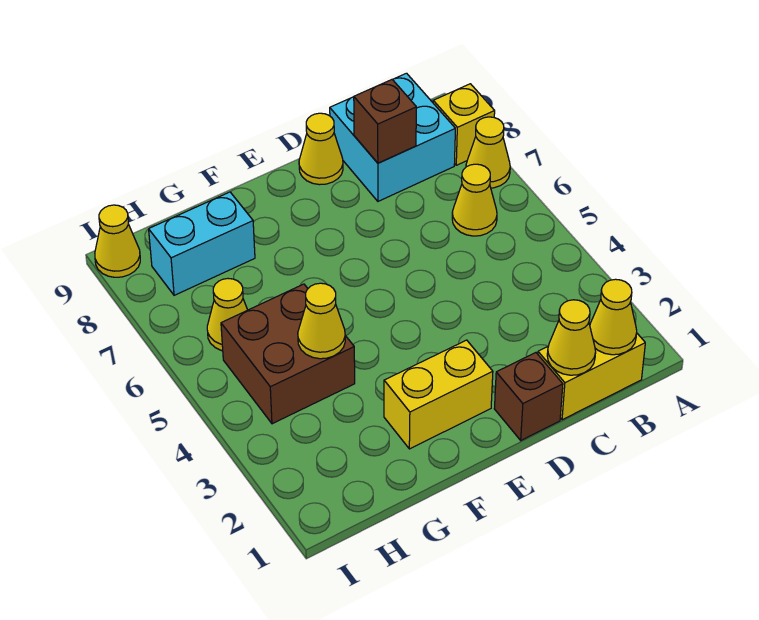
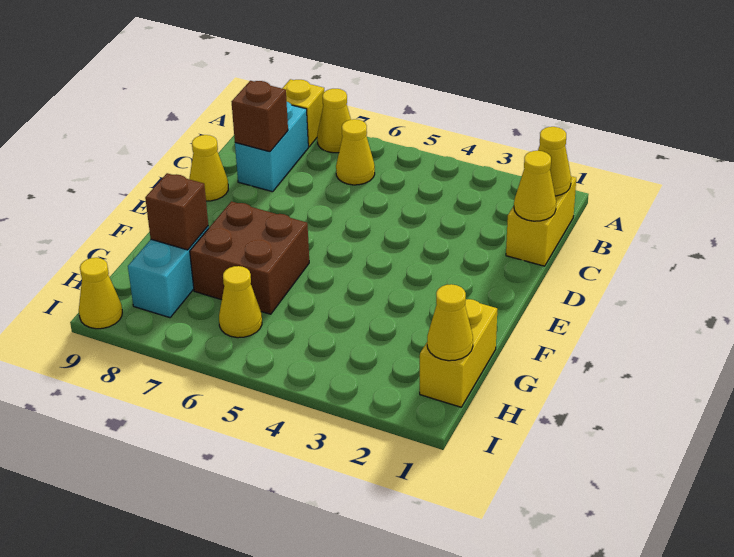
cyan 2x2 brick [330,73,455,201] -> cyan 1x2 brick [235,102,308,192]
brown 1x1 brick [494,353,563,440] -> brown 1x1 brick moved to [145,173,208,250]
yellow 1x2 brick [384,340,493,449] -> yellow 1x2 brick moved to [420,299,497,407]
brown 2x2 brick [221,284,355,424] -> brown 2x2 brick moved to [190,201,309,314]
yellow 1x1 cone [298,283,345,359] -> yellow 1x1 cone moved to [427,284,473,361]

